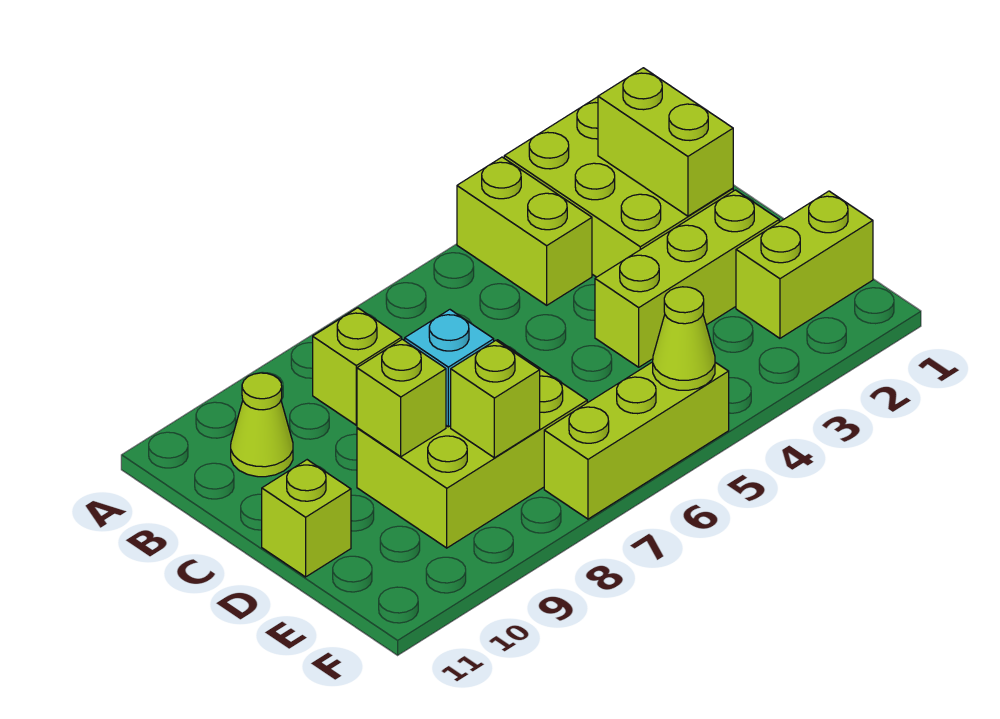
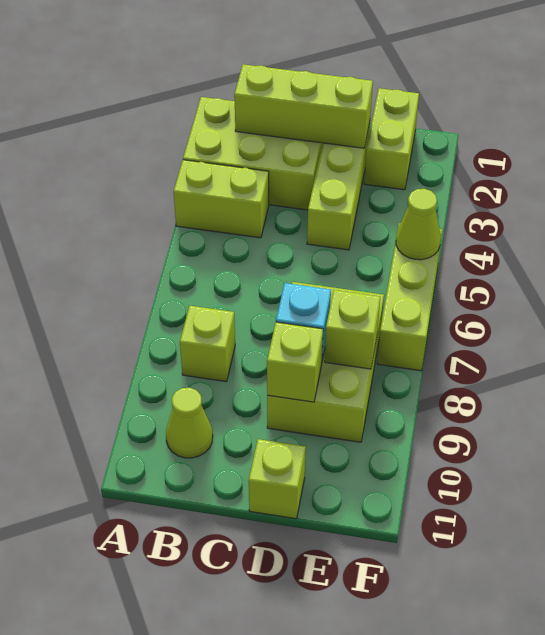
lime 1x2 brick [598,68,733,216] -> lime 1x3 brick [234,64,373,148]

